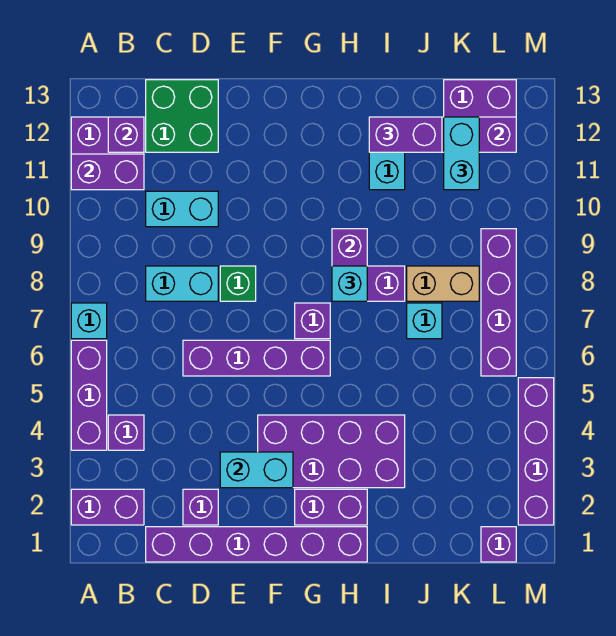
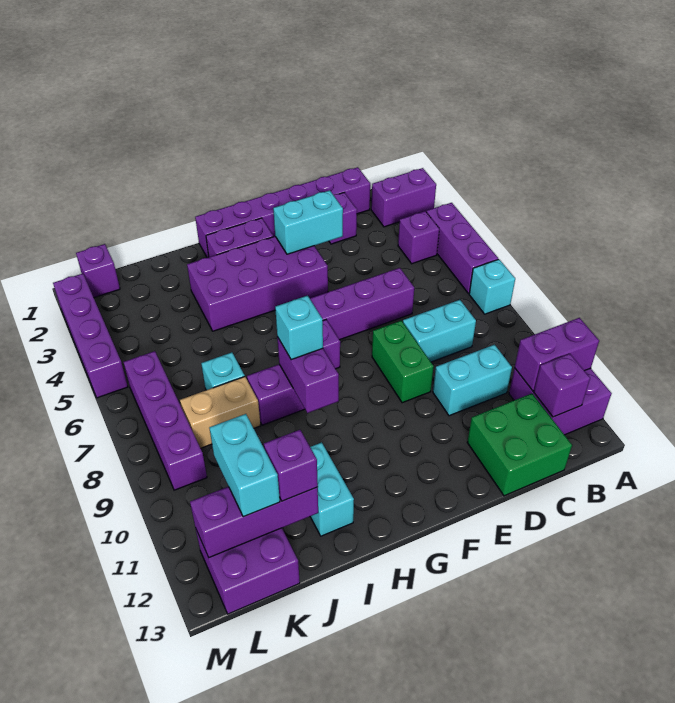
green 1x1 brick [220,266,256,301] -> green 1x2 brick [372,321,434,403]
purple 1x2 brick [369,117,442,152] -> purple 1x1 brick [264,430,318,501]

